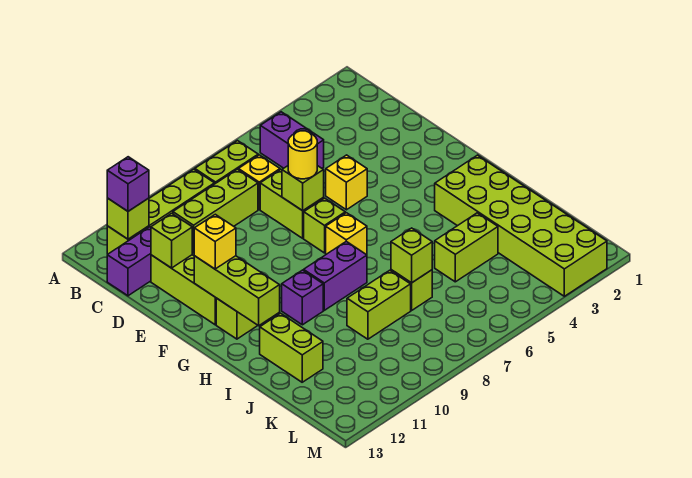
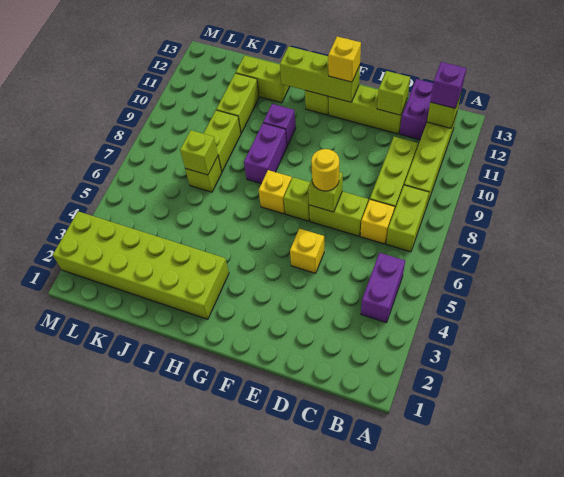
purple 1x2 brick [260,112,324,168] -> purple 1x2 brick turned to [361,253,405,323]
lime 1x2 brick [435,213,498,282] -> lime 1x2 brick moved to [216,73,259,133]

